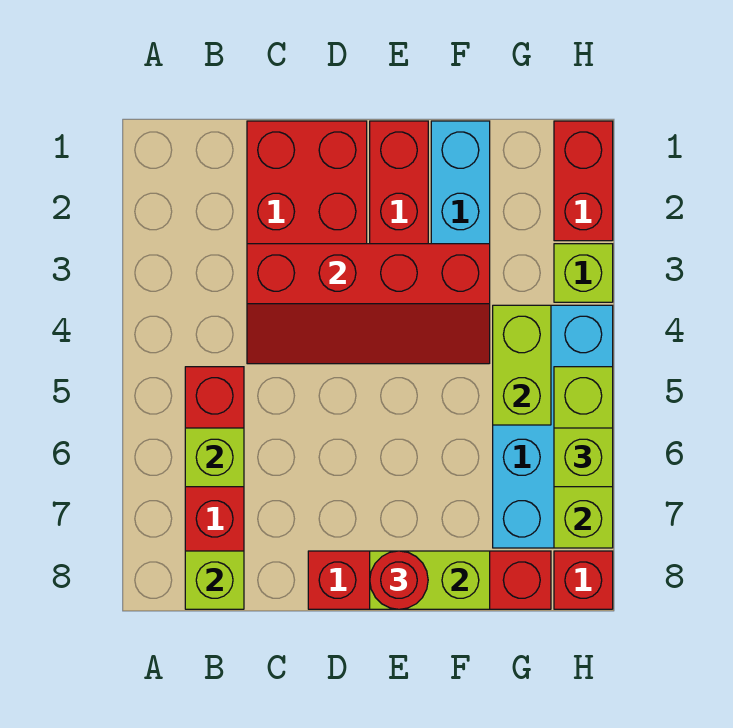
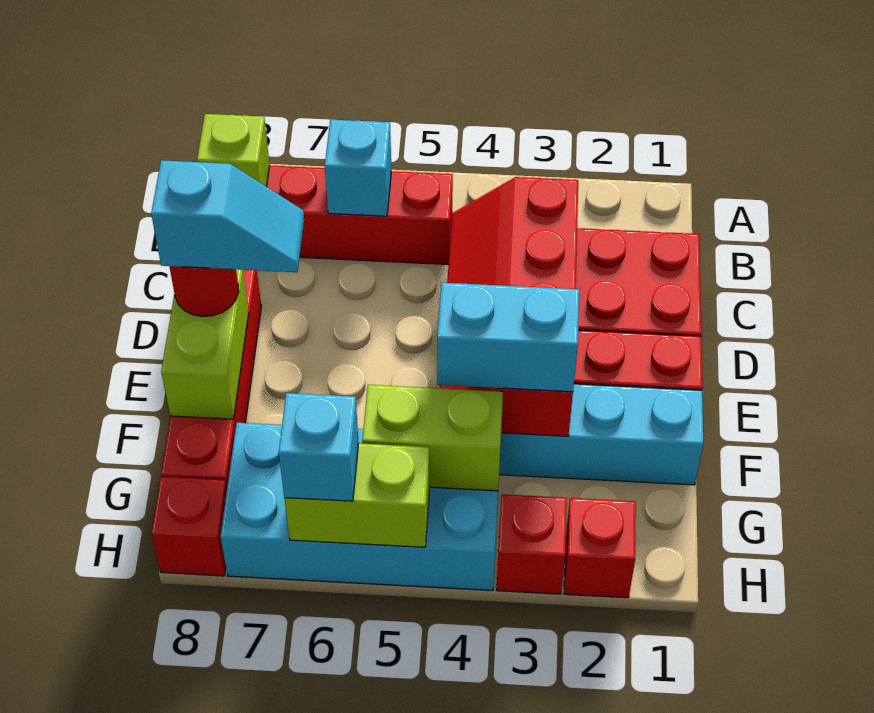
lime 1x1 brick [185,428,244,487] -> cyan 1x1 brick [325,120,392,216]
none -> cyan 1x2 slope [151,160,304,272]
none -> cyan 1x2 brick [437,283,579,392]
red 1x2 brick [554,121,613,241] -> red 1x1 brick [564,498,636,598]
lime 1x1 brick [554,244,613,302] -> red 1x1 brick [497,494,567,594]
lime 1x3 brick [554,367,613,548] -> lime 1x2 brick [284,443,430,547]
lime 1x1 brick [554,428,613,487] -> cyan 1x1 brick [279,393,359,501]

